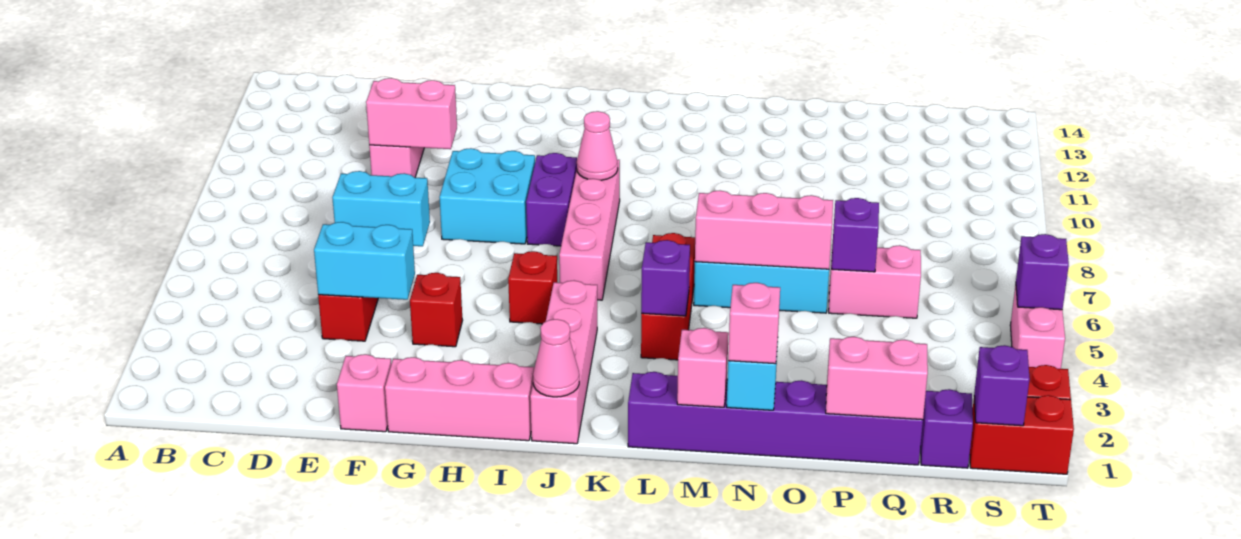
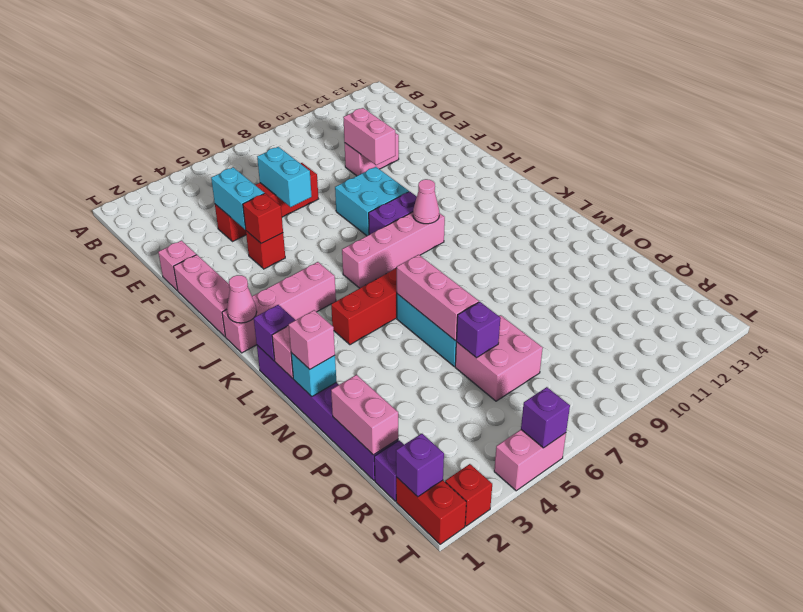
red 1x1 brick [508,251,557,324] -> red 1x1 brick moved to [243,193,283,243]
purple 1x1 brick [641,240,690,316] -> purple 1x1 brick moved to [254,305,295,361]
pink 1x2 brick [829,245,921,318] -> pink 2x2 brick [455,315,543,401]

